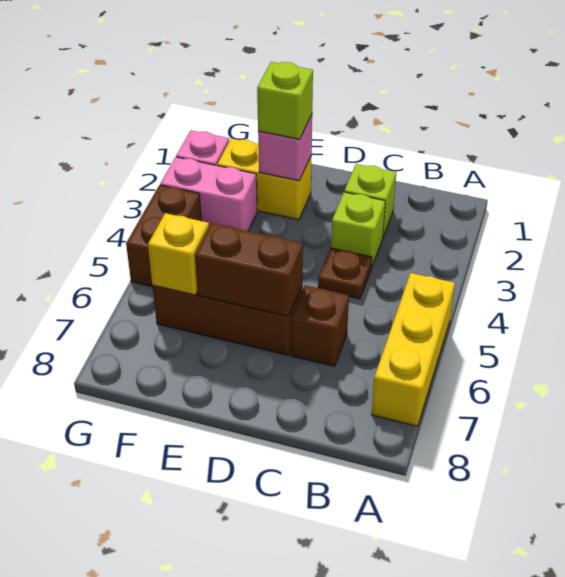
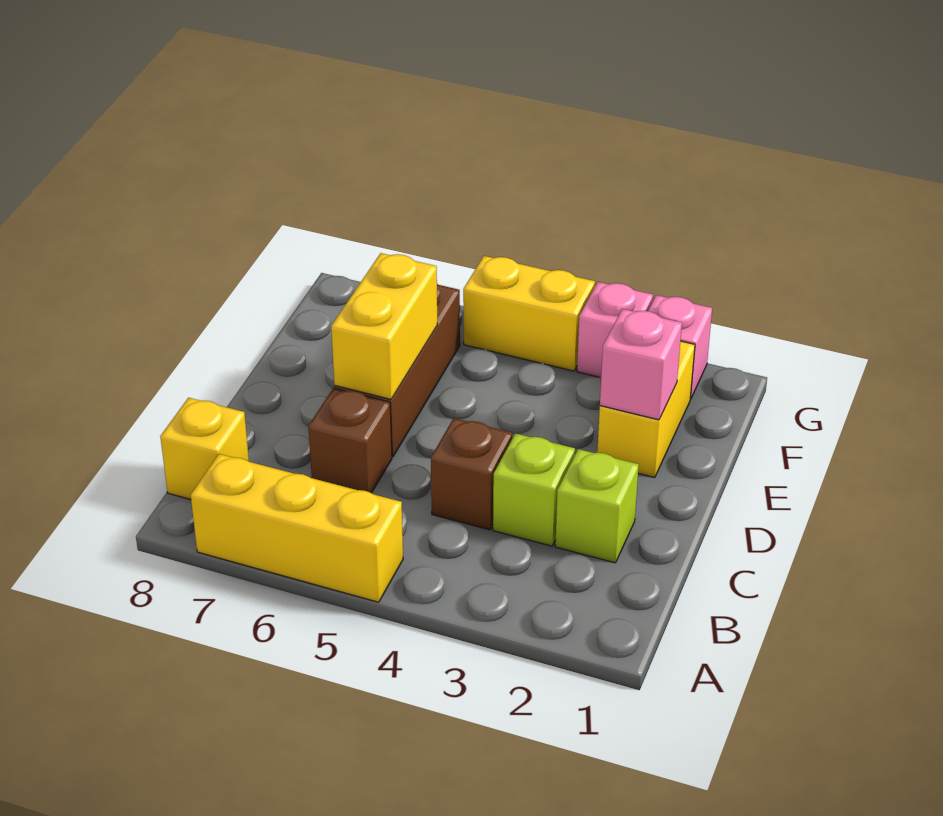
brown 1x1 plate [318,248,372,299] -> brown 1x1 brick [431,418,512,530]
brown 1x2 brick [195,223,303,317] -> yellow 1x2 brick [331,253,437,399]
lime 1x1 brick [257,62,313,139] -> none
pink 1x2 brick [160,157,257,231] -> pink 1x1 brick [577,282,653,377]
yellow 1x1 brick [148,213,209,295] -> yellow 1x1 brick moved to [160,398,249,499]
brown 1x2 brick [126,185,201,287] -> yellow 1x2 brick [463,256,595,371]

